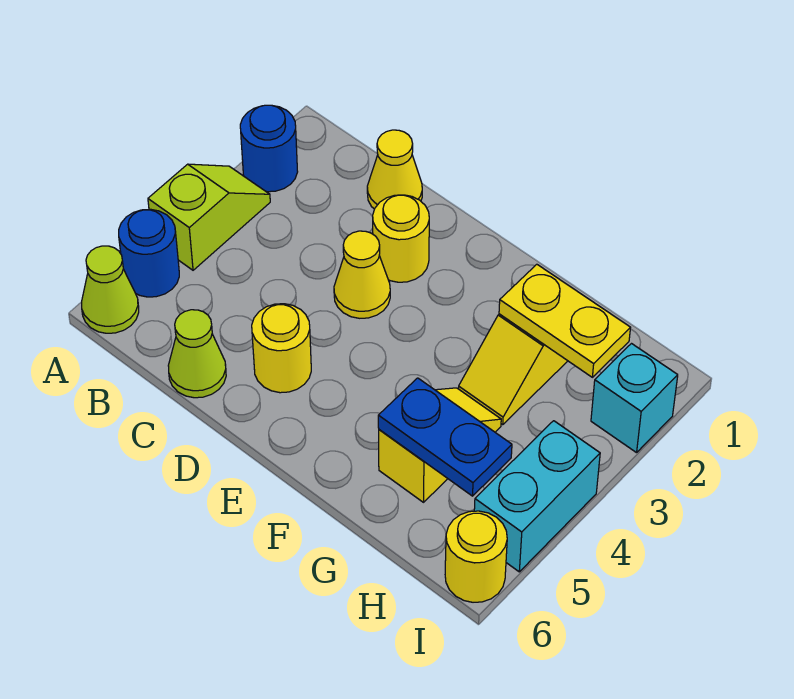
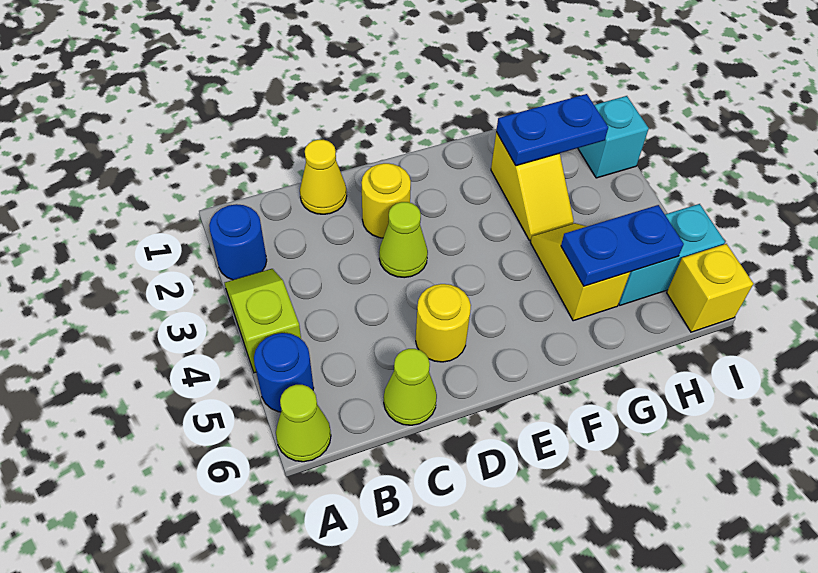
yellow 1x1 cone [334,231,390,318] -> lime 1x1 cone [379,202,428,278]
yellow 1x2 plate [499,264,630,377] -> blue 1x2 plate [496,94,608,166]
cyan 1x2 brick [474,421,600,572] -> cyan 1x2 brick turned to [619,204,725,305]
yellow 1x1 round brick [445,511,507,602] -> yellow 1x1 brick [667,244,754,332]

